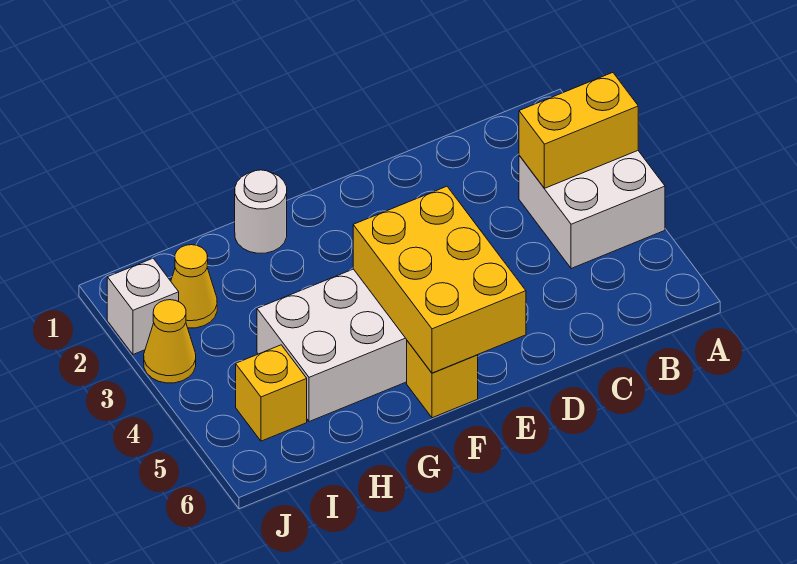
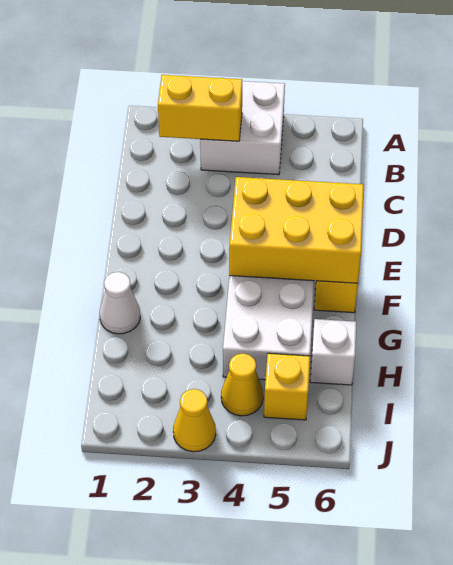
yellow 1x2 brick [519,73,638,188] -> yellow 1x2 brick turned to [158,75,242,141]
white 1x1 round brick [235,170,287,253] -> white 1x1 cone [100,272,140,334]
yellow 1x1 cone [171,245,217,328] -> yellow 1x1 cone moved to [221,353,263,416]
white 1x1 brick [107,258,179,355] -> white 1x1 brick moved to [310,319,356,385]

